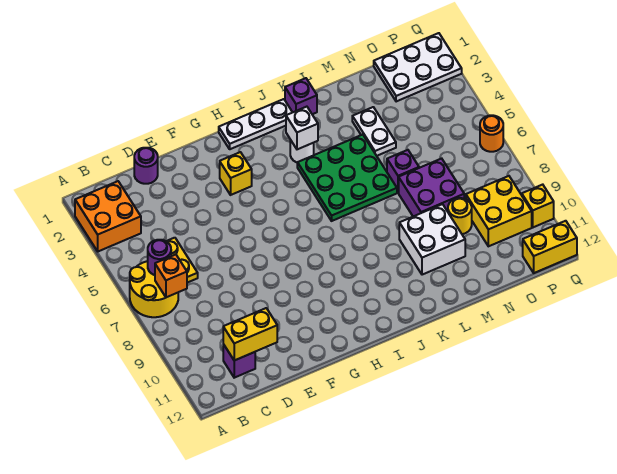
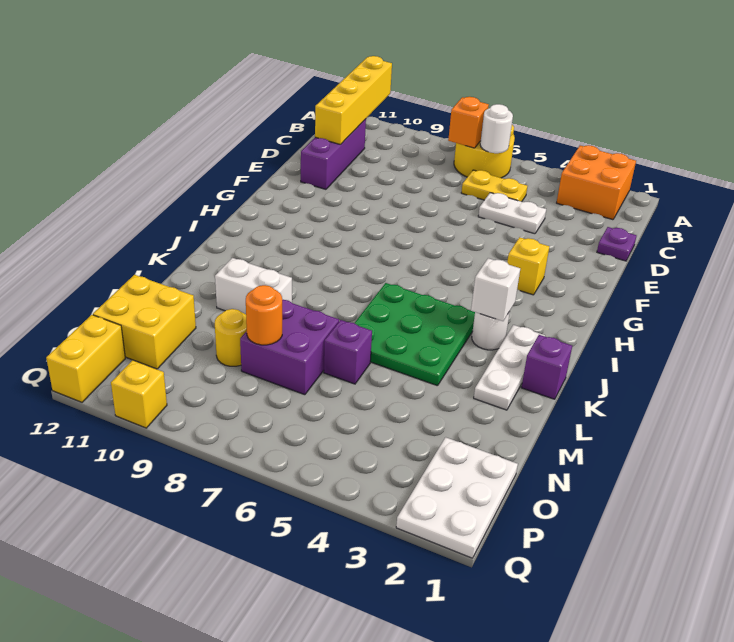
purple 1x1 round brick [148,240,171,275] -> white 1x1 round brick [480,104,513,153]
purple 1x1 brick [223,344,255,378] -> purple 1x3 brick [301,119,366,189]
yellow 1x2 brick [223,308,277,360] -> yellow 1x4 brick [315,56,392,145]
purple 1x1 round brick [134,148,158,184] -> purple 1x1 plate [597,227,636,261]
white 1x3 plate [219,99,292,149] -> white 1x3 plate moved to [474,325,545,410]
white 2x2 brick [399,204,465,275] -> white 1x2 brick [215,258,292,314]
white 1x2 plate [352,107,396,156] -> white 1x2 plate moved to [478,193,546,234]
yellow 2x2 brick [466,176,532,246] -> yellow 2x2 brick moved to [93,275,196,369]
orange 1x1 round brick [480,115,503,152] -> orange 1x1 round brick moved to [246,285,282,345]

